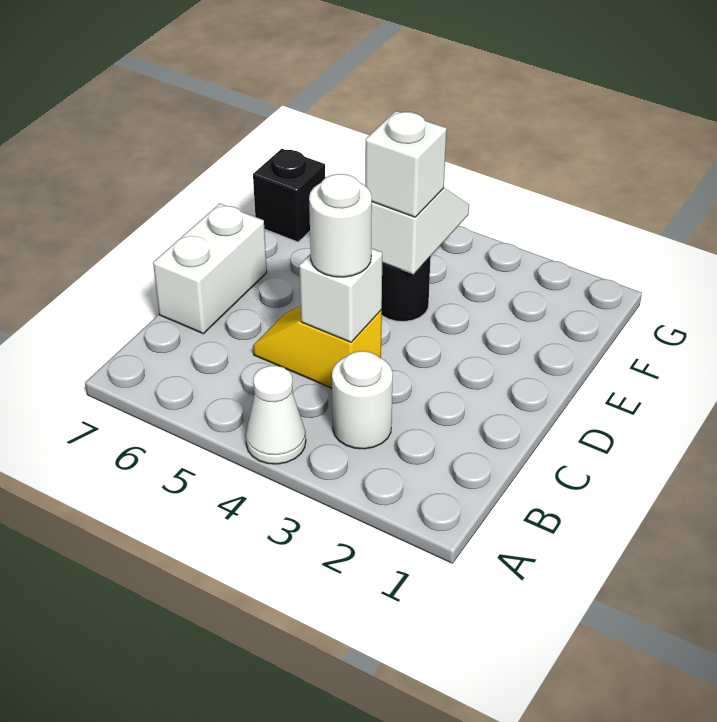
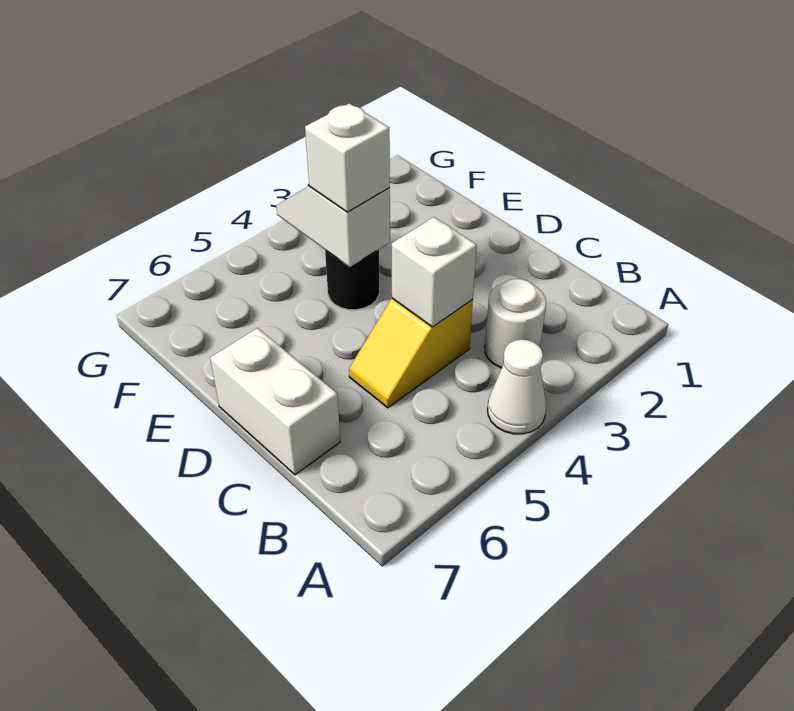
white 1x1 round brick [309,174,372,277] -> none
black 1x1 brick [253,149,325,242] -> none

